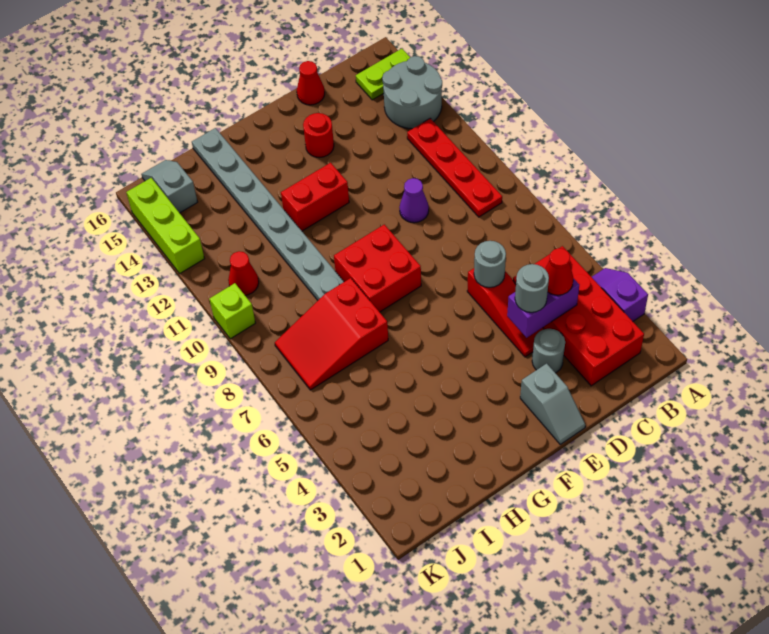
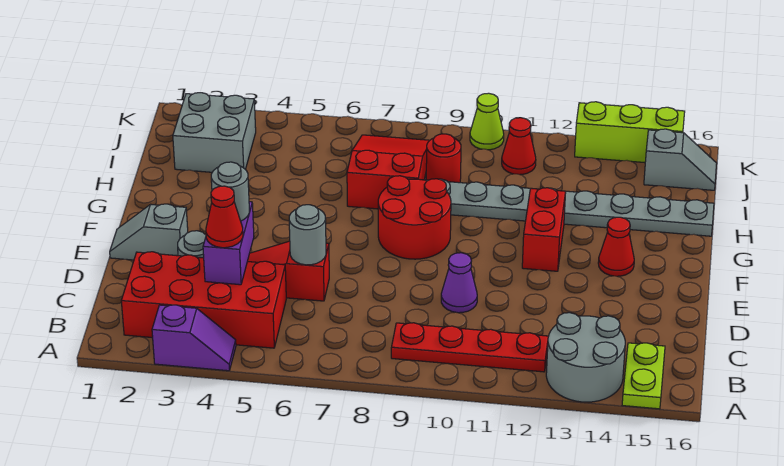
red 1x1 cone [297,61,325,105] -> red 1x1 cone moved to [598,217,634,276]
red 1x1 round brick [303,113,334,158] -> red 1x1 round brick moved to [426,134,461,183]
red 2x2 brick [334,224,421,312] -> red 2x2 round brick [378,176,451,259]
none -> grey 2x2 brick [173,93,256,172]
lime 1x1 brick [210,283,255,339] -> lime 1x1 cone [470,93,504,150]

